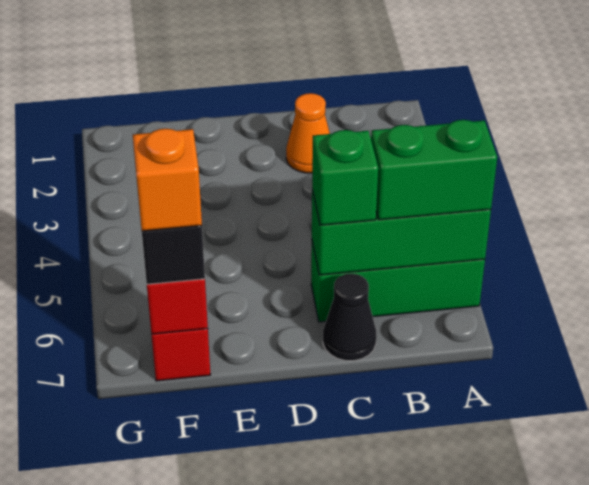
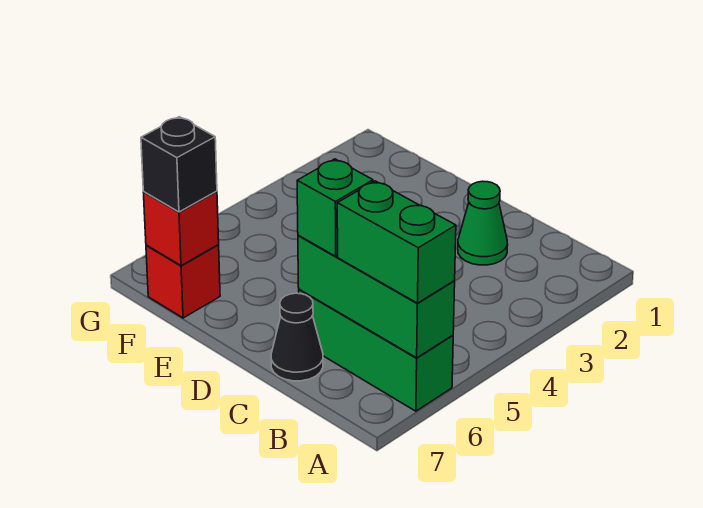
orange 1x1 cone [286,93,330,173] -> green 1x1 cone [458,181,508,265]
orange 1x1 brick [133,129,202,231] -> none

